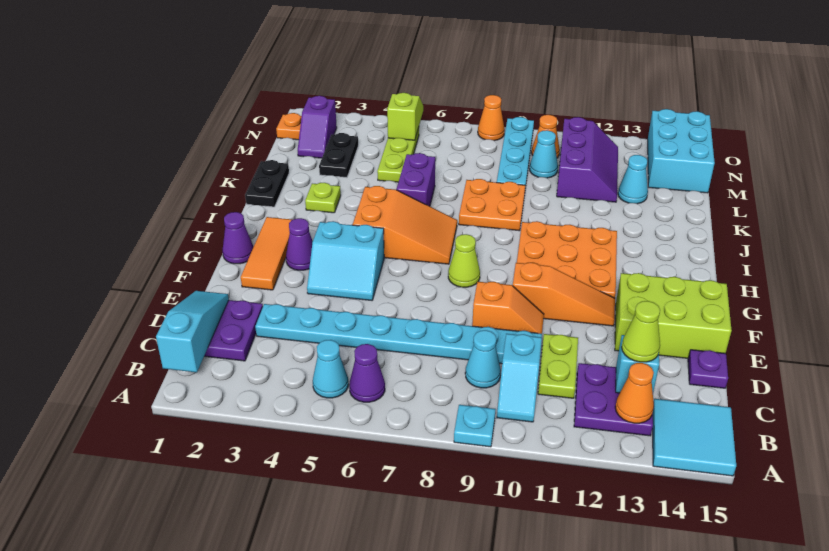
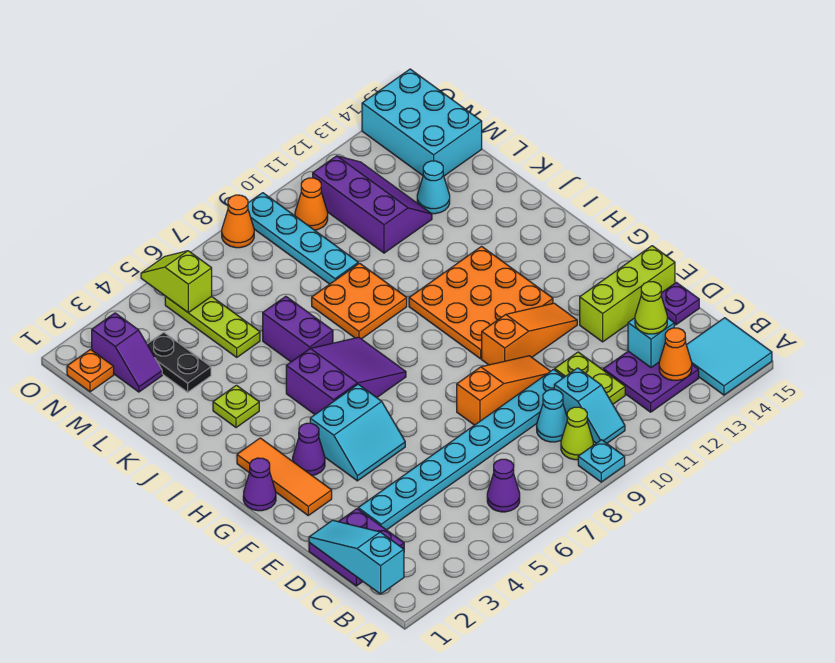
cyan 1x1 cone [313,340,348,398] -> none
orange 1x2 slope [472,282,544,334] -> orange 1x3 slope [457,356,550,425]
lime 2x3 brick [615,273,732,358] -> lime 1x3 brick [580,246,675,342]
lime 1x1 cone [448,234,480,287] -> lime 1x1 cone moved to [561,407,593,460]
orange 2x3 slope [353,186,457,264] -> purple 2x3 slope [286,337,406,414]
black 1x2 plate [245,160,289,207] -> none
cyan 1x1 cone [530,130,558,178] -> none

